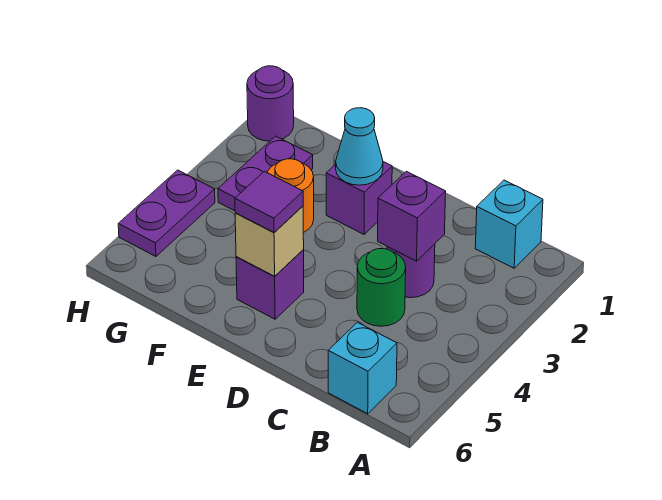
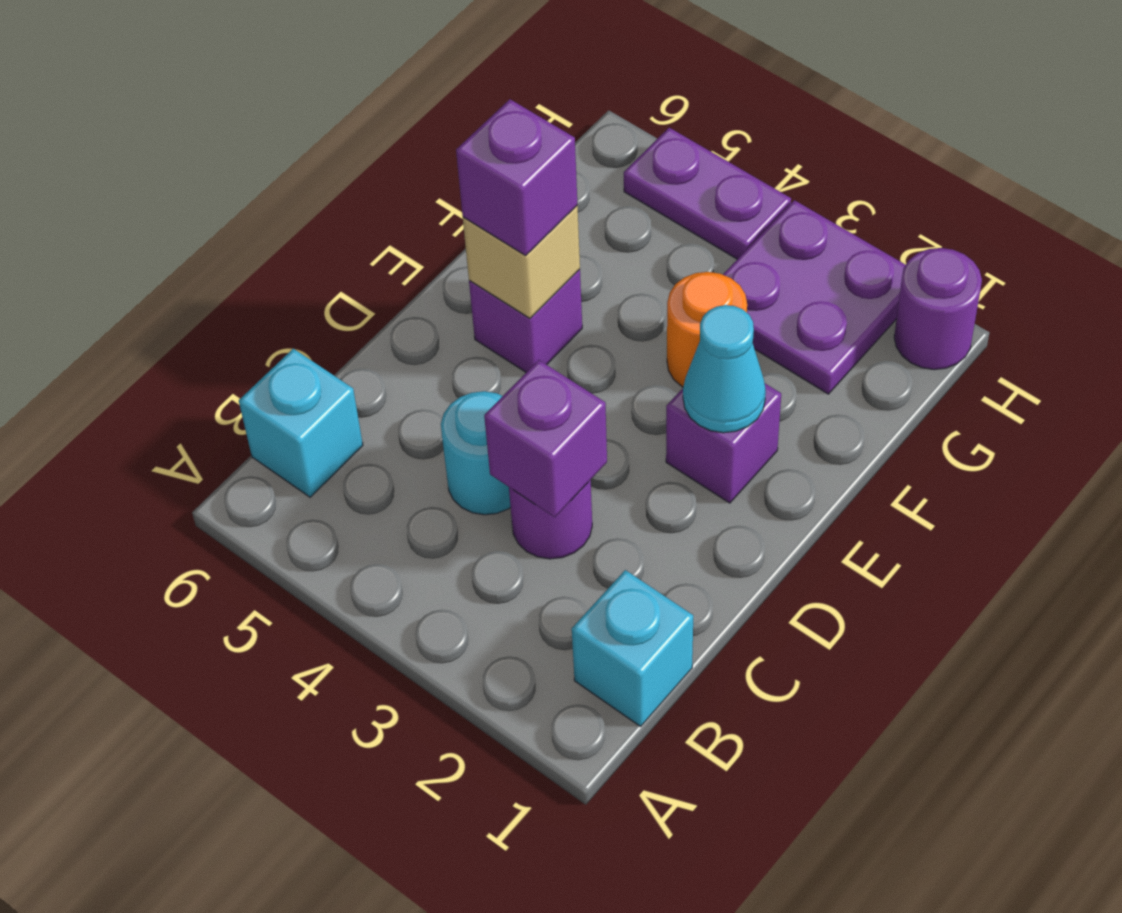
green 1x1 round brick [357,249,406,326] -> cyan 1x1 round brick [441,391,511,515]
purple 1x1 tile [235,171,303,233] -> purple 1x1 brick [456,99,577,255]
purple 1x2 plate [218,136,313,211] -> purple 2x2 plate [723,200,905,394]

